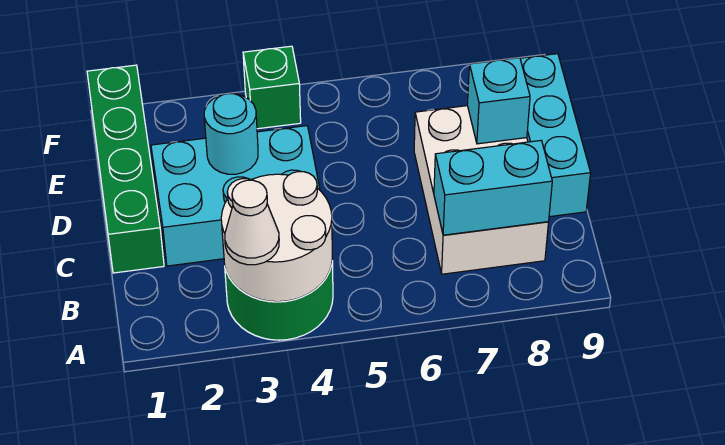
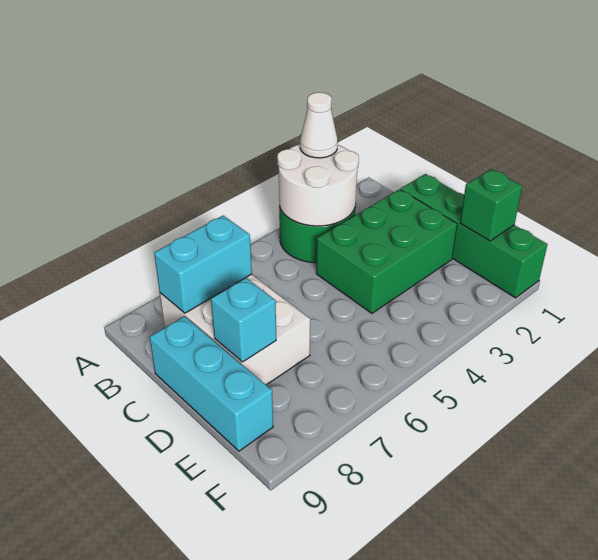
cyan 2x3 brick [151,126,320,266] -> green 2x3 brick [316,189,457,313]
cyan 1x1 round brick [204,94,258,174] -> none
green 1x1 brick [243,46,301,129] -> green 1x1 brick moved to [460,169,522,241]

